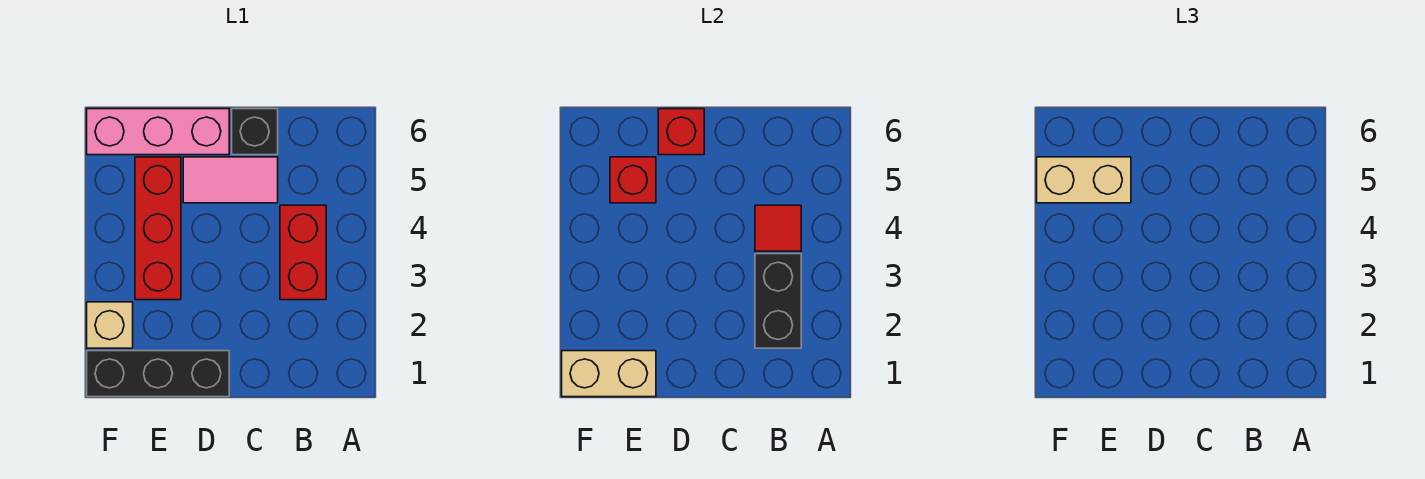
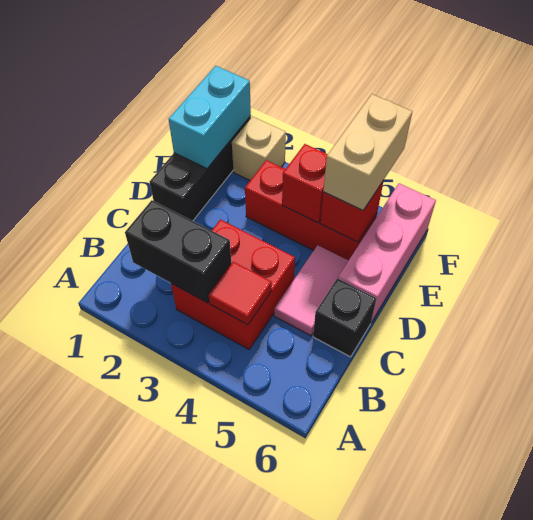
red 1x2 brick [280,205,326,300] -> red 2x2 brick [171,219,295,349]
red 1x1 brick [658,109,704,155] -> red 1x1 brick moved to [282,144,328,223]
tan 1x2 brick [562,351,656,397] -> cyan 1x2 brick [169,66,251,169]

